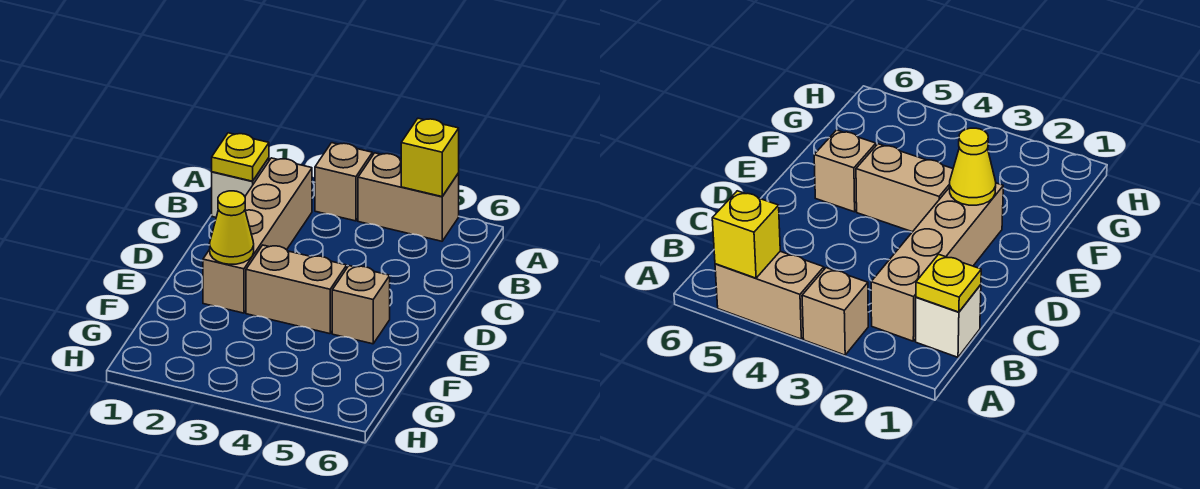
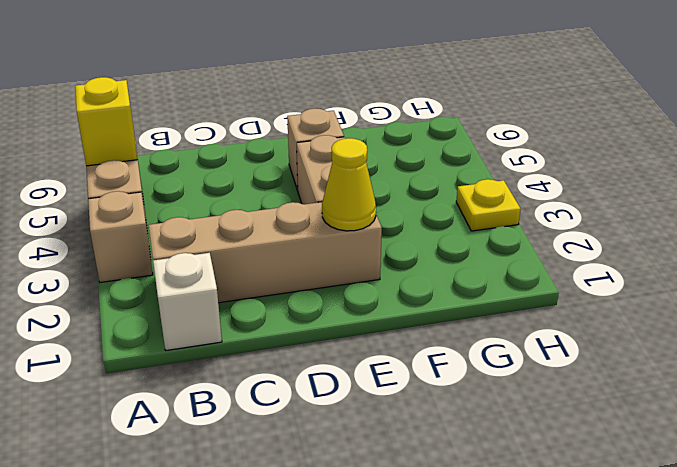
yellow 1x1 plate [212,133,269,181] -> yellow 1x1 plate moved to [456,179,520,231]

